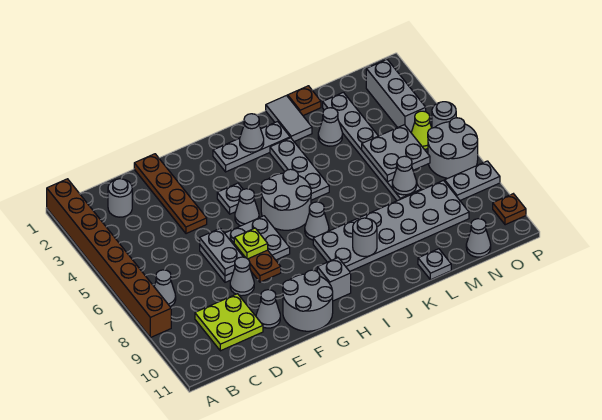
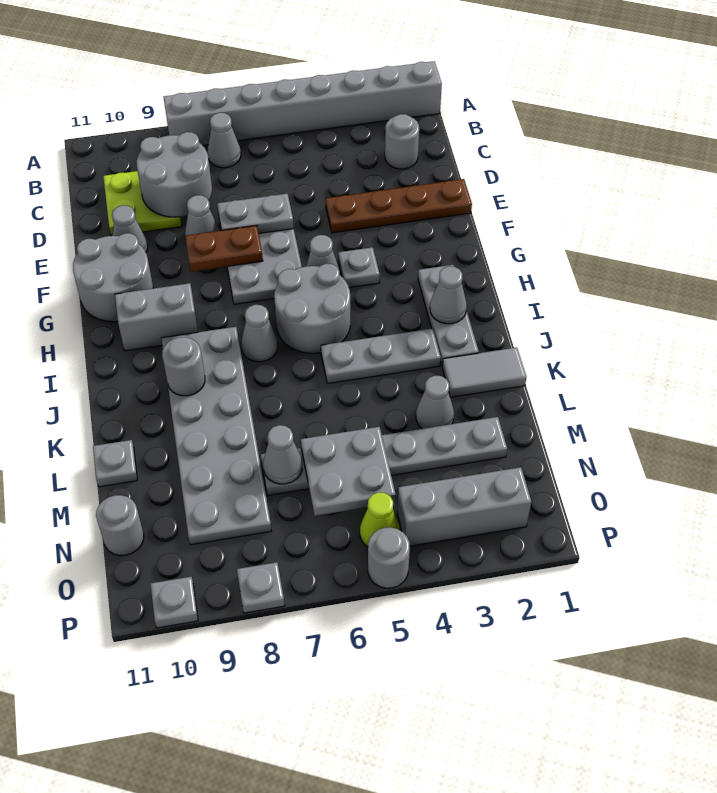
brown 1x8 brick [47,179,171,338] -> grey 1x8 brick [163,61,442,145]
lime 1x1 plate [234,228,268,259] -> none
grey 1x1 brick [317,258,351,301] -> grey 1x2 brick [115,283,198,351]
brown 1x1 plate [288,86,321,115] -> none
grey 1x1 cone [466,219,491,257] -> grey 1x1 round brick [96,495,144,556]
grey 2x2 round brick [428,118,478,178] -> grey 2x2 round brick moved to [136,132,212,217]
grey 1x2 plate [445,161,500,200] -> grey 1x1 plate [237,562,285,613]
brown 1x1 plate [493,194,526,225] -> grey 1x1 plate [151,577,198,628]

